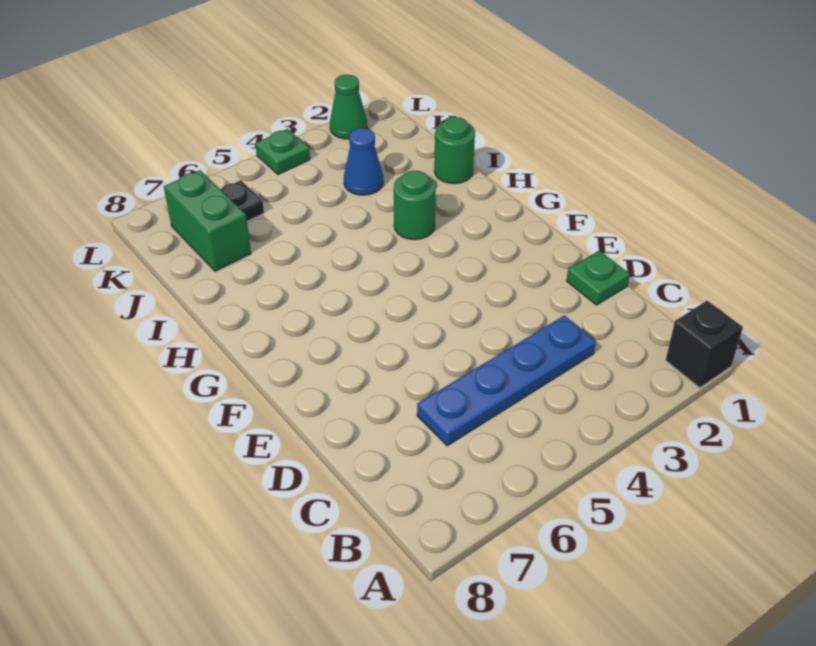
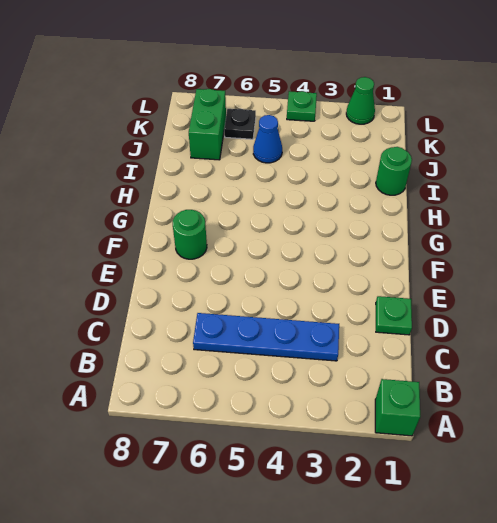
black 1x1 brick [666,301,743,388] -> green 1x1 brick [375,379,420,436]
green 1x1 round brick [394,171,436,240] -> green 1x1 round brick moved to [173,210,207,259]
blue 1x1 cone [344,128,383,195] -> blue 1x1 cone moved to [253,115,282,163]

